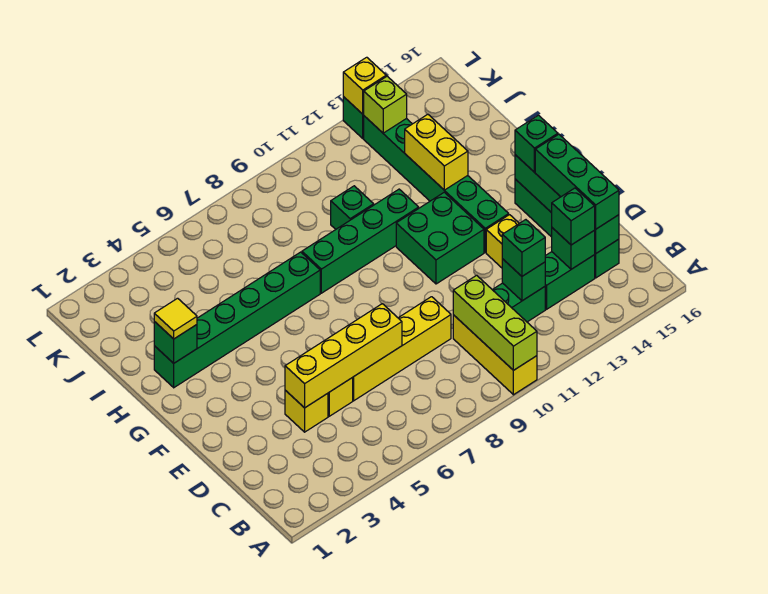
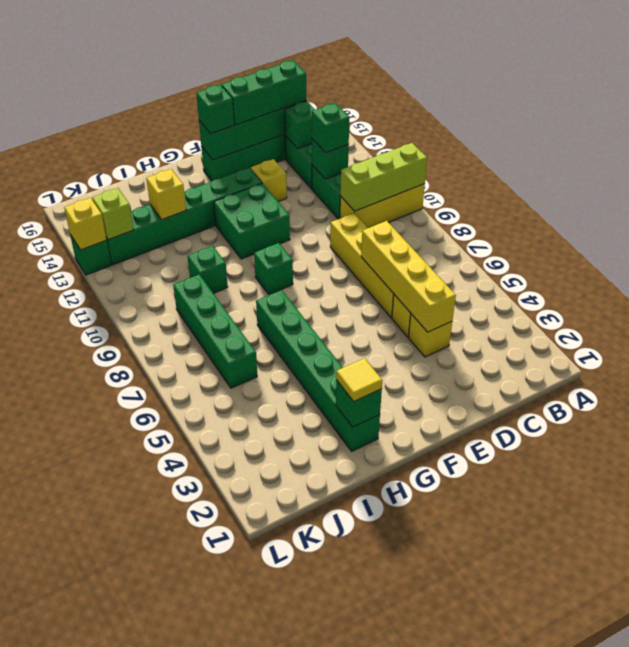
green 1x1 brick [552,188,595,245] -> green 1x1 brick moved to [254,243,293,294]
green 1x4 brick [302,189,419,293] -> green 1x4 brick moved to [173,275,257,388]
yellow 1x2 brick [405,114,468,190] -> yellow 1x1 brick [146,169,186,220]

